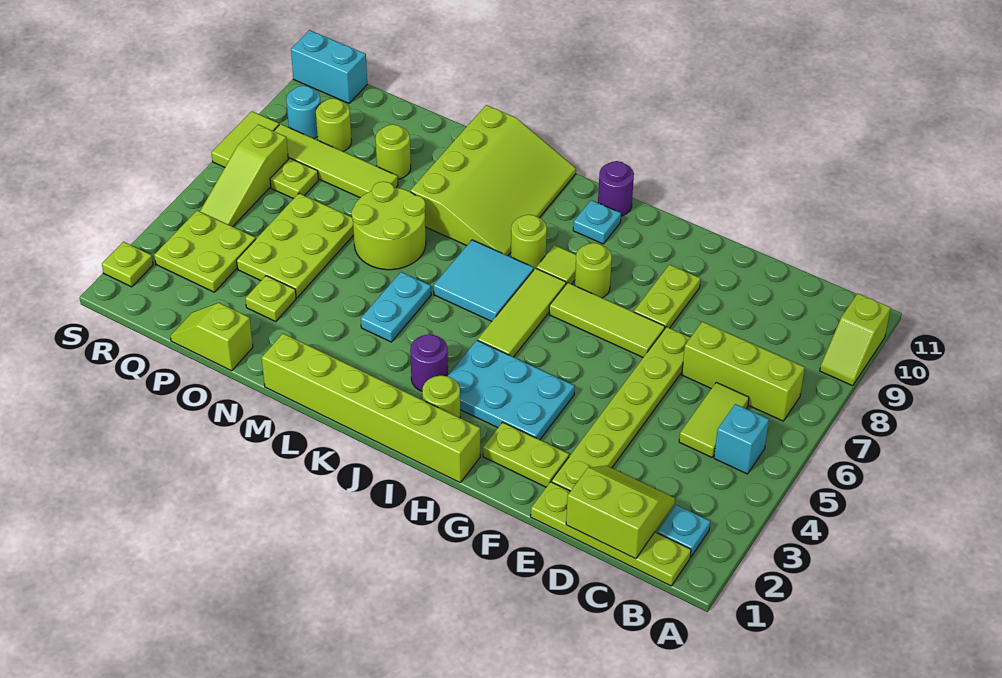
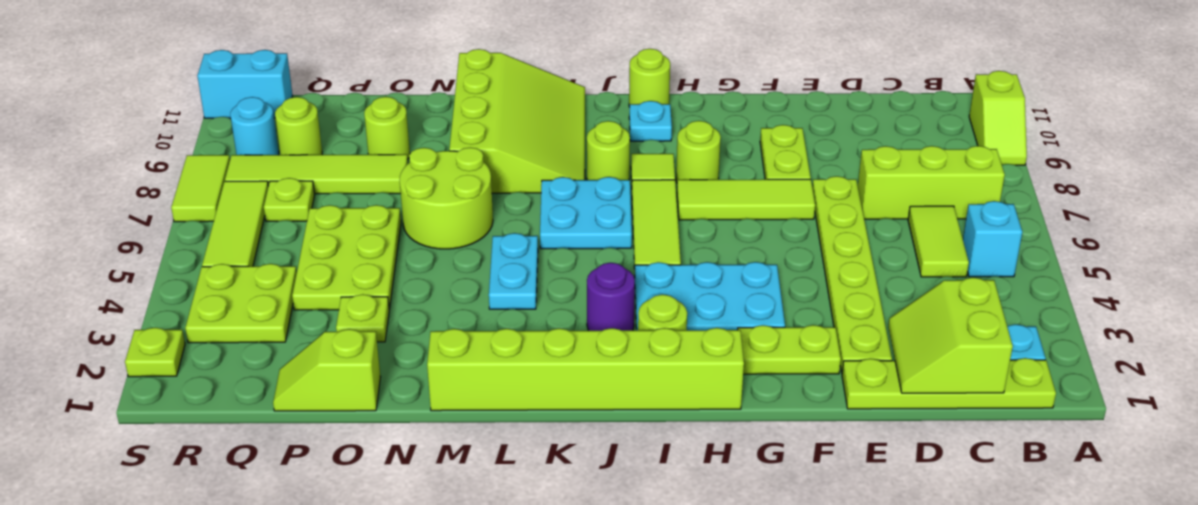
lime 2x2 slope [566,465,675,559] -> lime 2x2 slope turned to [888,277,1013,393]
purple 1x1 round brick [598,161,634,216] -> lime 1x1 round brick [629,49,670,107]
cyan 2x2 tile [433,240,534,321] -> cyan 2x2 plate [540,177,632,249]
lime 1x3 slope [200,124,288,227] -> lime 1x3 tile [202,181,268,267]

